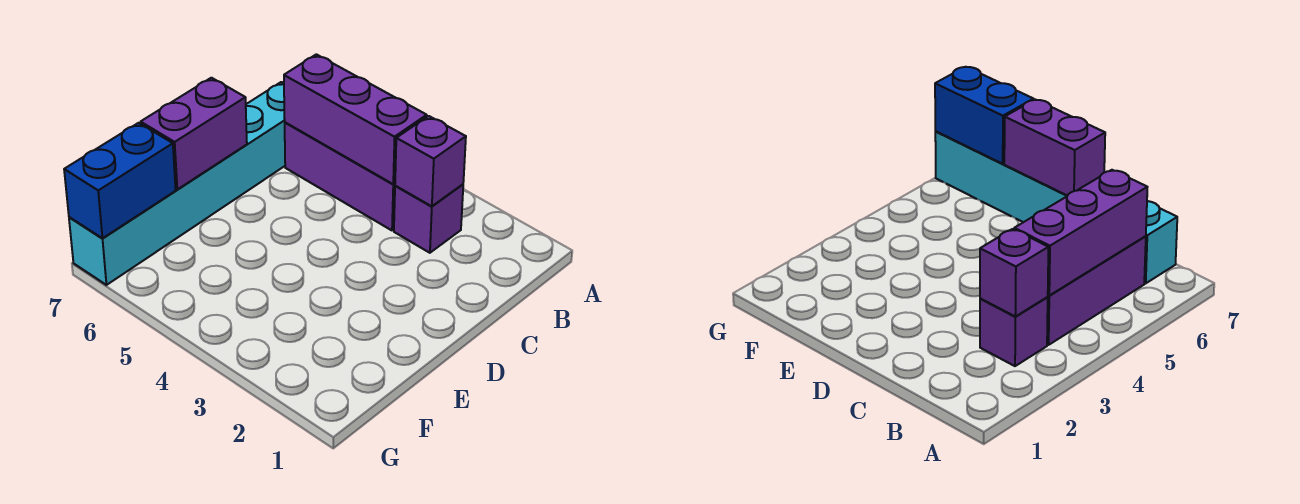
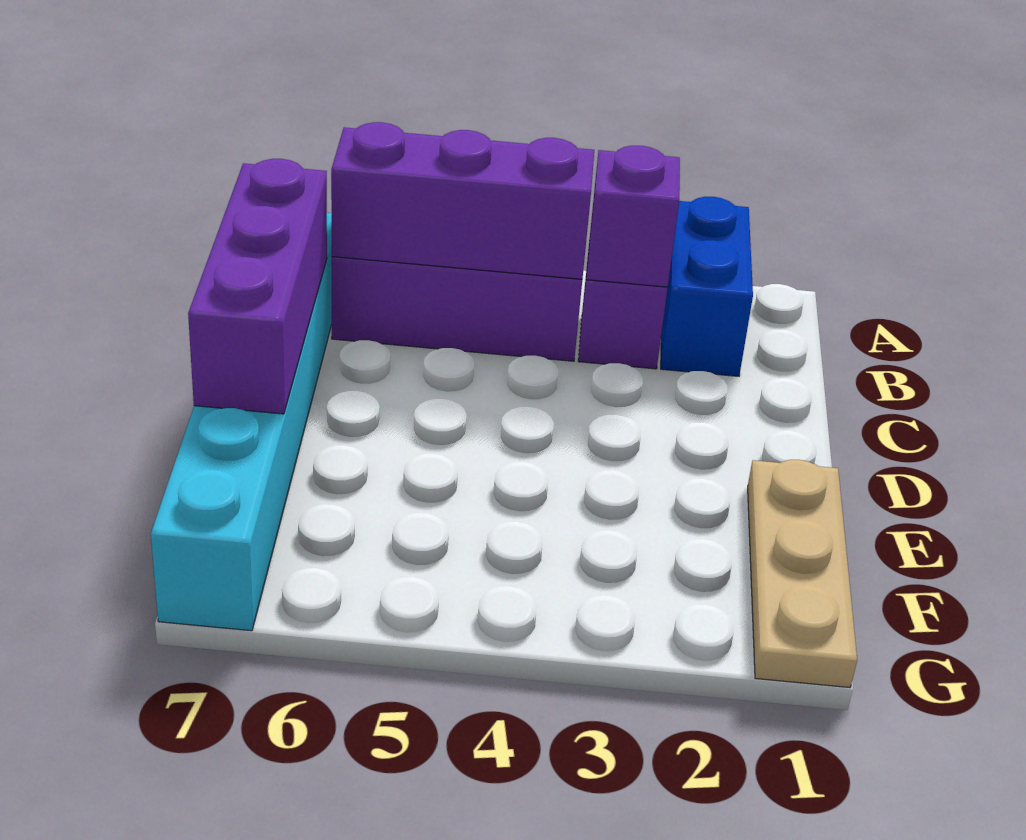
purple 1x2 brick [141,78,247,189] -> purple 1x3 brick [188,159,327,414]
none -> tan 1x3 plate [748,460,857,687]
blue 1x2 brick [64,123,176,239] -> blue 1x2 brick moved to [661,197,753,376]

